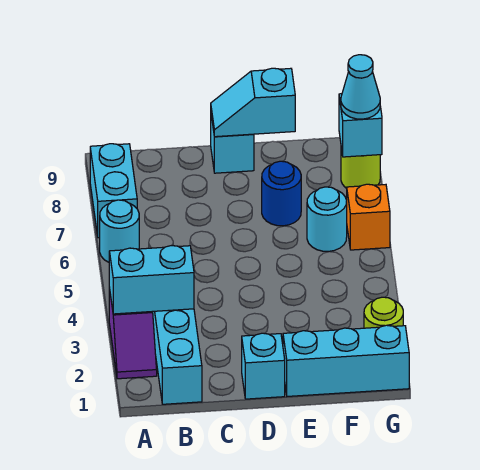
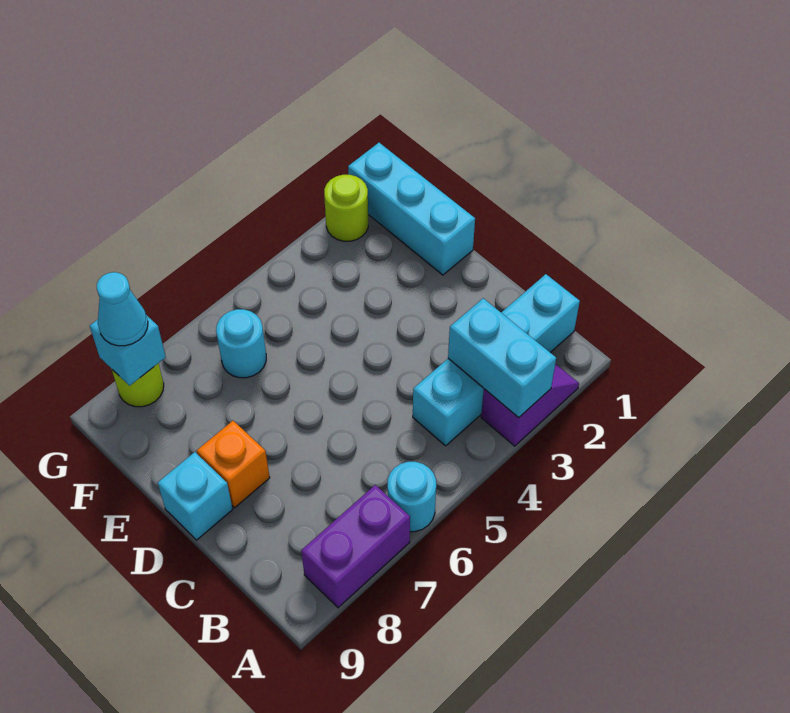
cyan 1x2 brick [90,144,137,238] -> purple 1x2 brick [301,485,410,608]
cyan 1x1 brick [242,333,285,399] -> none
cyan 1x2 slope [211,68,295,137] -> none
blue 1x1 round brick [262,161,301,226] -> none
orange 1x1 brick [347,184,390,250] -> orange 1x1 brick moved to [197,421,270,508]

